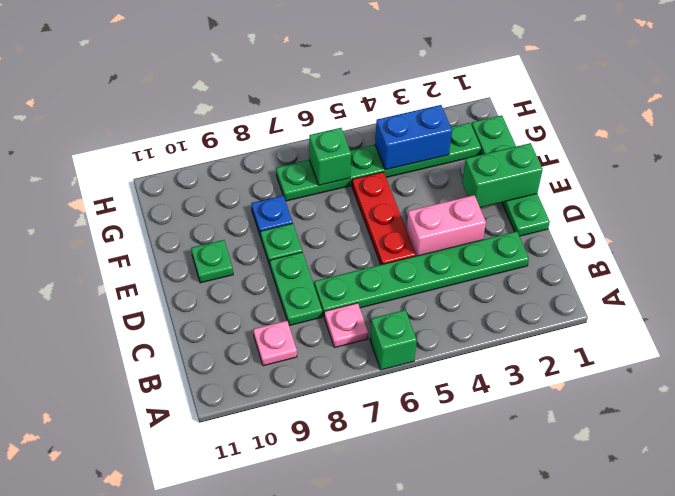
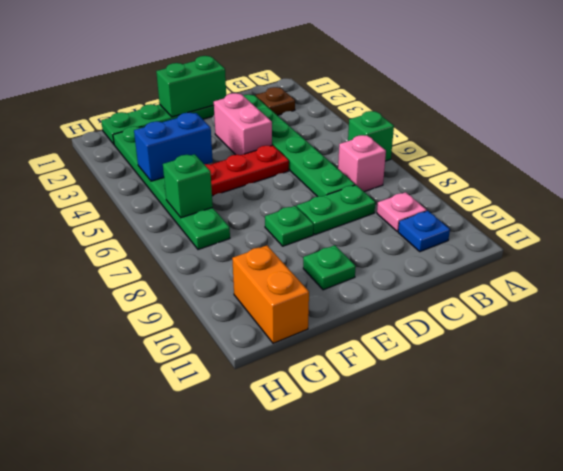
none -> brown 1x1 plate [256,87,295,115]
pink 1x1 plate [324,303,368,348] -> pink 1x1 brick [338,135,386,192]
green 1x2 brick [462,143,543,207] -> green 1x2 brick turned to [156,56,226,117]
blue 1x1 plate [251,196,293,237] -> blue 1x1 plate moved to [398,211,450,252]
blue 1x2 brick [375,105,452,170] -> blue 1x2 brick turned to [134,113,213,181]
none -> orange 1x2 brick [232,245,309,343]

